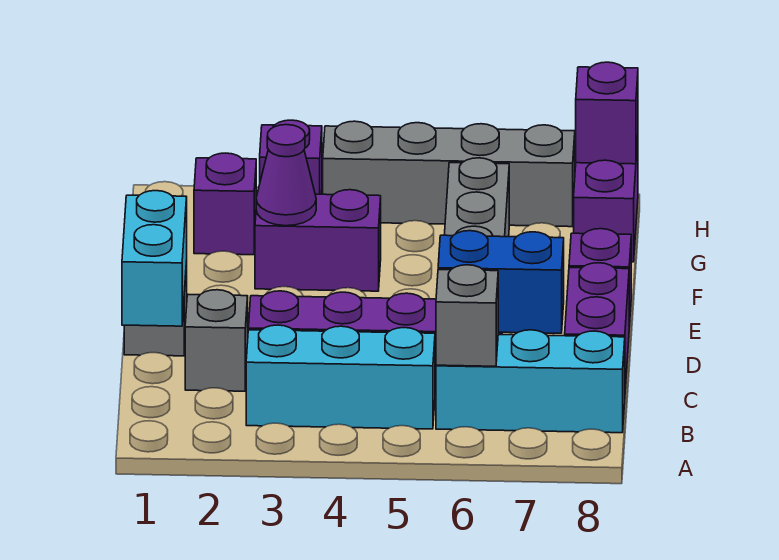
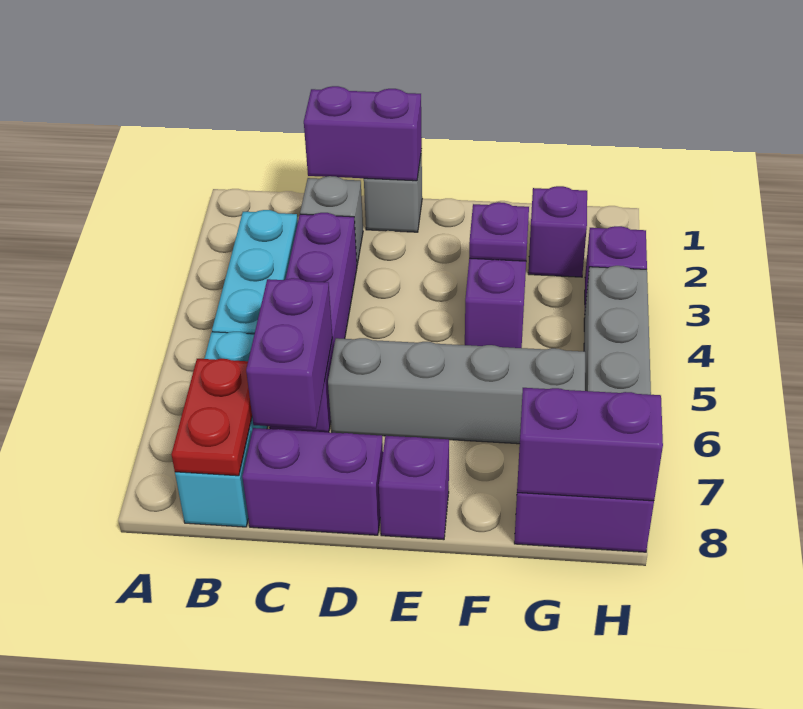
grey 1x1 brick [436,265,498,366] -> none
none -> red 1x2 plate [171,359,252,476]
cyan 1x2 brick [122,191,187,326] -> purple 1x2 brick [304,86,422,181]
blue 1x2 brick [438,231,564,333] -> purple 1x2 brick [246,278,332,429]
purple 1x1 cone [256,125,316,226] -> purple 1x1 plate [469,202,529,261]
purple 1x1 brick [576,62,638,164] -> purple 1x2 brick [517,388,663,501]

